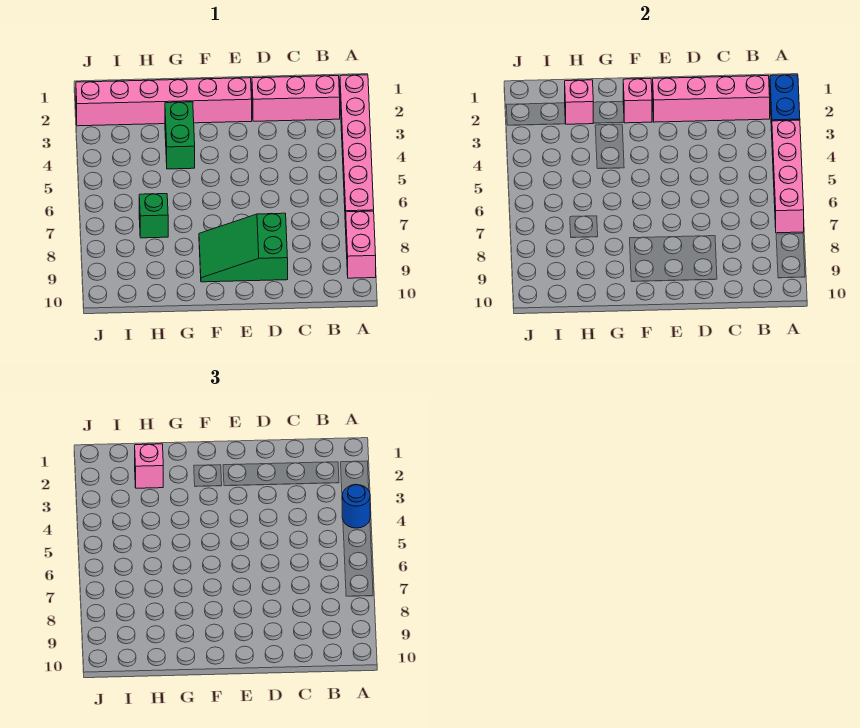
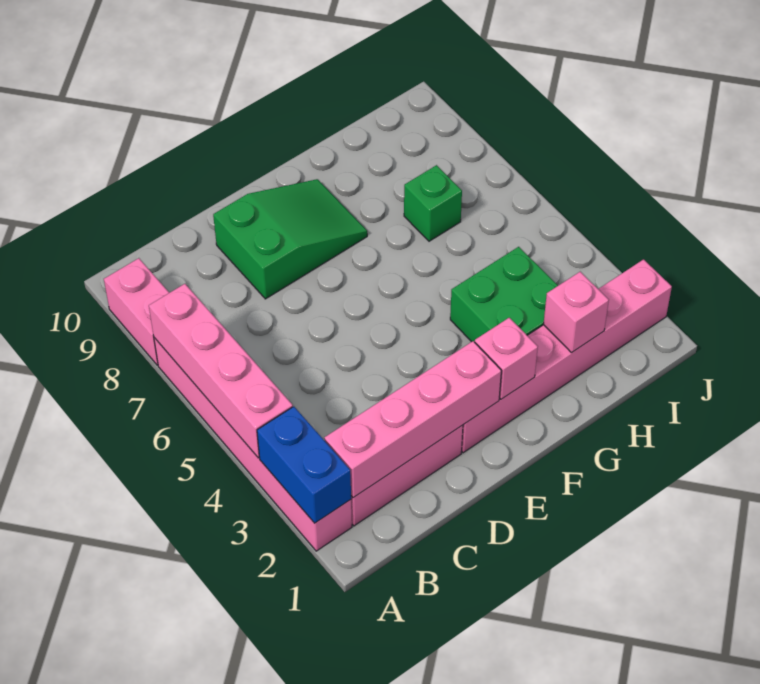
blue 1x1 round brick [342,485,370,528] -> none
green 1x2 brick [165,102,195,169] -> green 2x2 brick [450,247,558,342]
pink 1x1 brick [135,444,163,488] -> none

